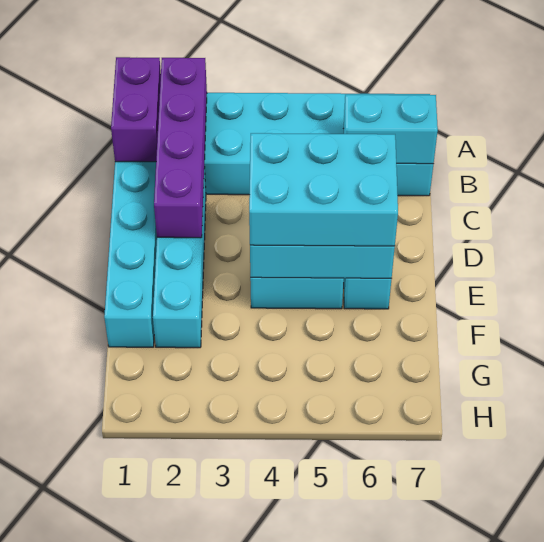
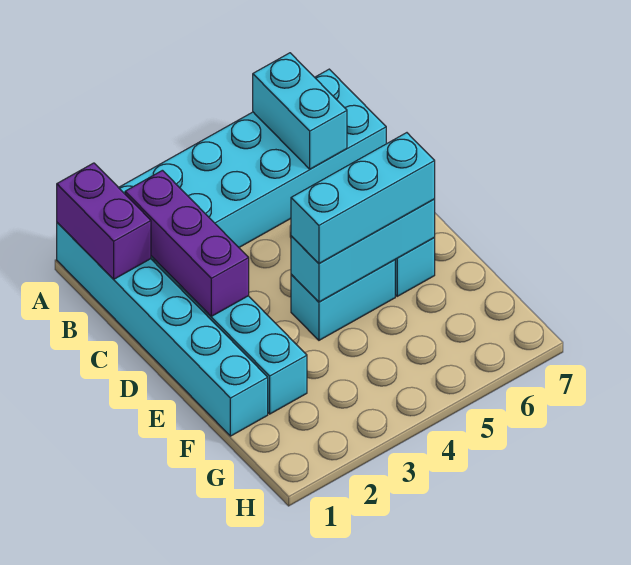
purple 1x4 brick [154,58,207,238] -> purple 1x3 brick [125,170,249,316]
cyan 1x2 brick [344,95,438,164] -> cyan 1x2 brick turned to [253,53,347,169]
cyan 2x3 brick [249,133,398,246] -> cyan 1x3 brick [291,133,435,264]

